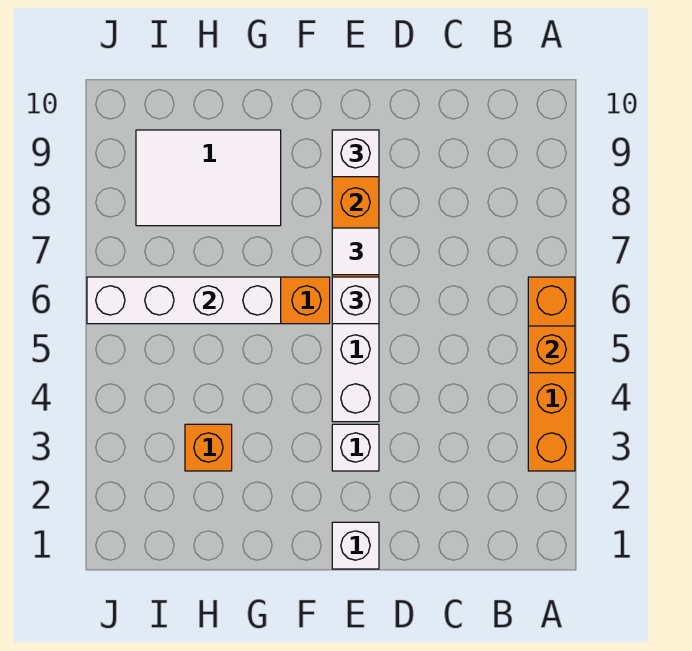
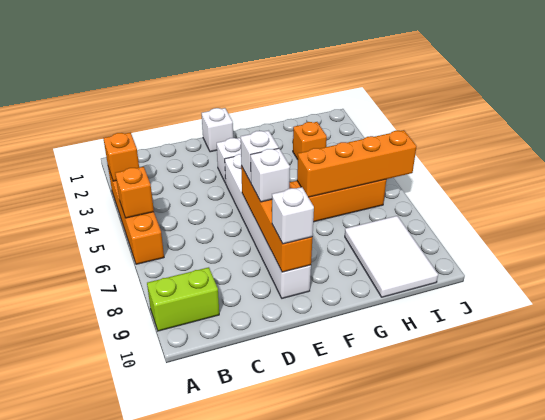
none -> orange 1x1 brick [103,133,139,181]
none -> lime 1x2 brick [147,267,219,331]
white 1x1 tile [332,228,379,275] -> white 1x1 brick [251,148,290,202]
white 1x4 brick [87,277,281,324] -> orange 1x4 brick [297,130,417,197]
white 2x3 tile [136,130,281,226] -> white 2x3 tile turned to [345,216,438,297]

